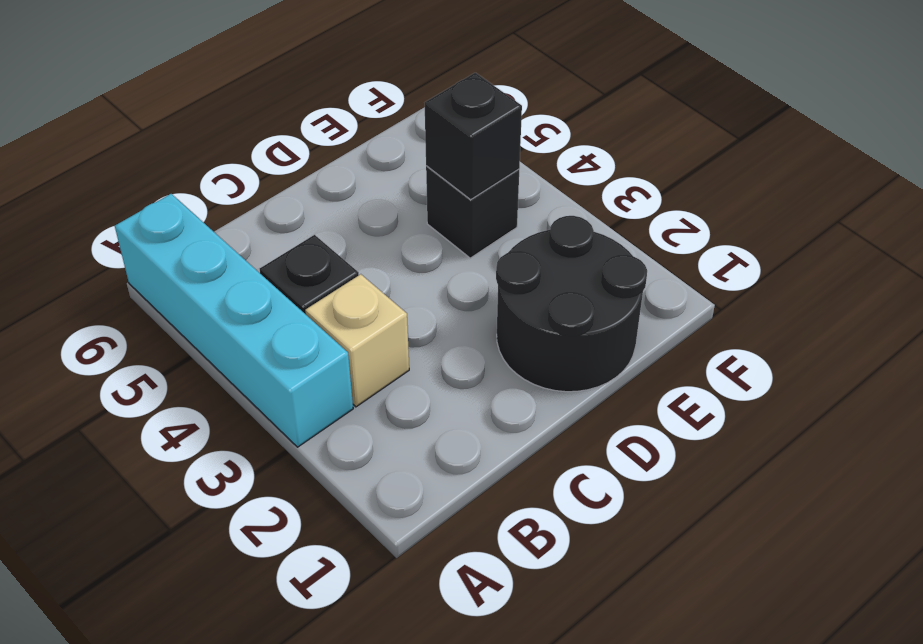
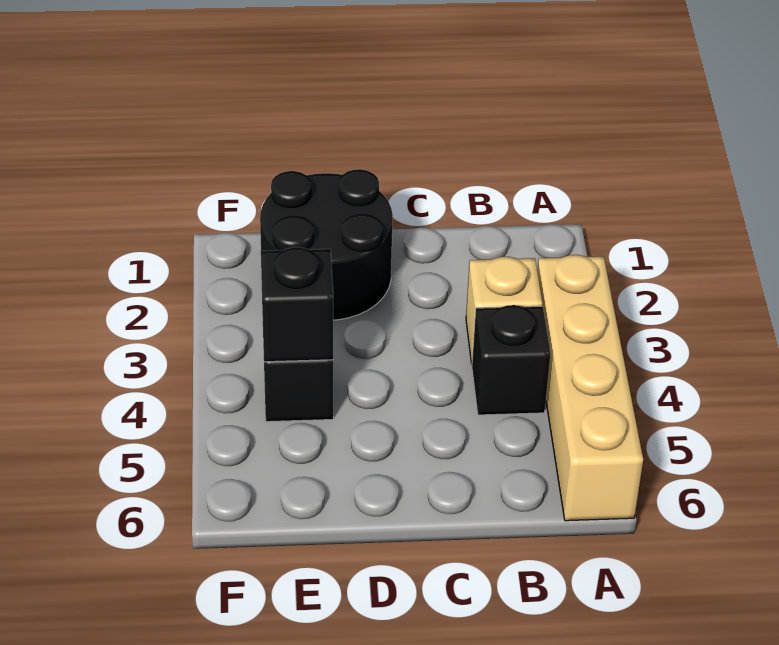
cyan 1x4 brick [115,194,353,447] -> tan 1x4 brick [537,255,643,521]

